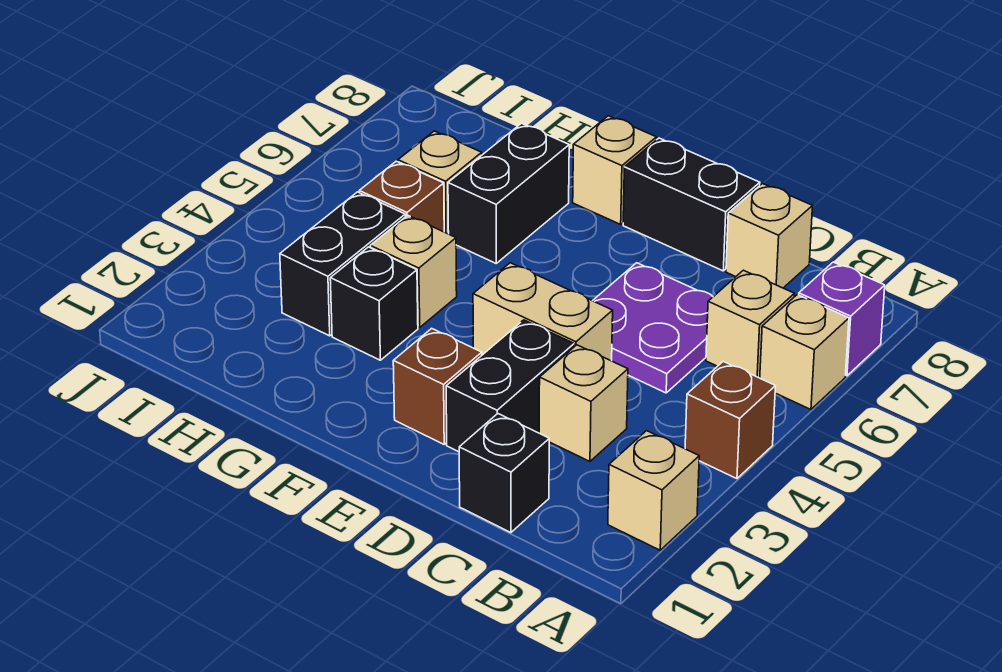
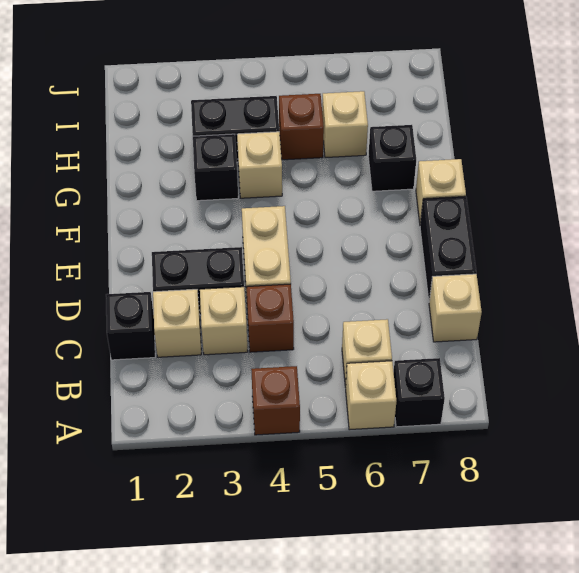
tan 1x1 brick [608,431,699,550] -> tan 1x1 brick moved to [153,289,201,357]
purple 1x1 brick [799,262,885,376] -> black 1x1 brick [394,358,445,427]
purple 2x2 plate [593,263,713,393] -> none
brown 1x1 brick [393,328,482,444] -> brown 1x1 brick moved to [246,284,294,352]
black 1x2 brick [448,123,569,263] -> black 1x1 brick [368,125,416,191]

